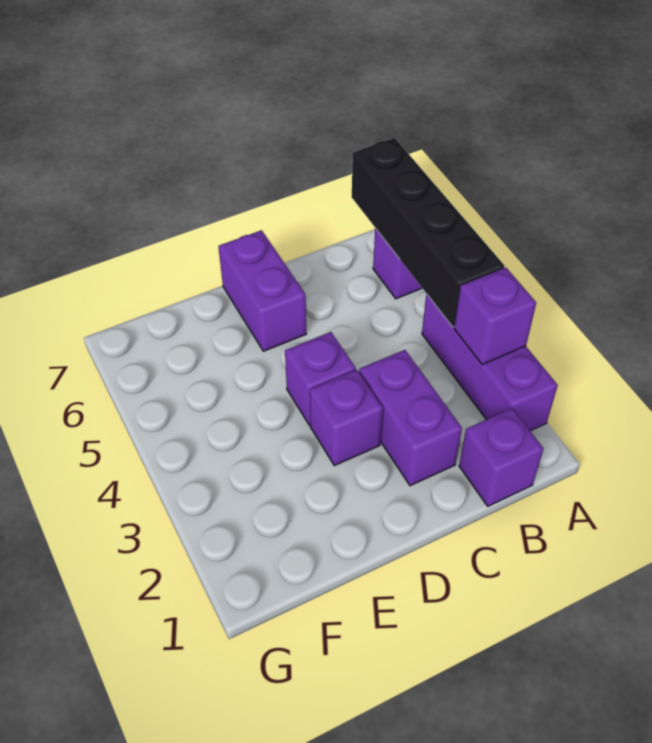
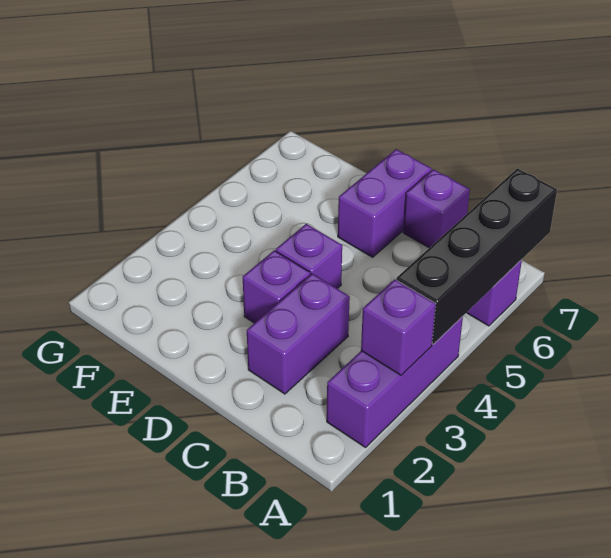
purple 1x1 brick [459,408,543,506] -> purple 1x1 brick moved to [403,169,470,248]

